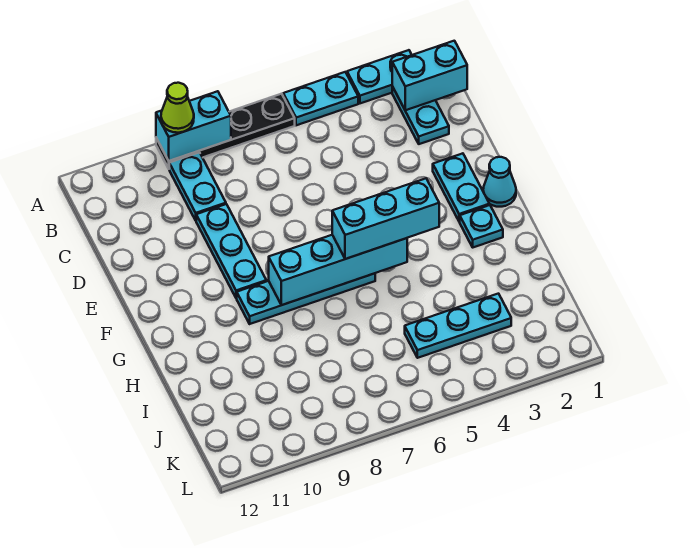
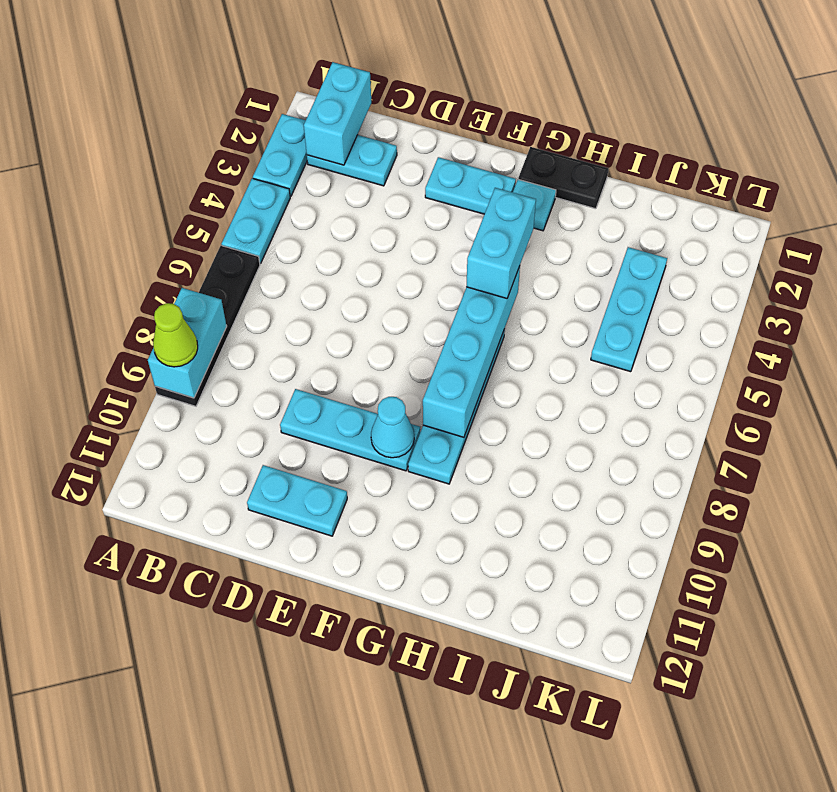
cyan 1x2 plate [169,152,226,220] -> cyan 1x2 plate moved to [247,465,347,536]
cyan 1x1 cone [483,157,516,207] -> cyan 1x1 cone moved to [371,397,414,458]
none -> black 1x2 plate [518,147,608,209]
cyan 1x3 brick [332,178,439,259] -> cyan 1x2 brick [466,188,536,298]

